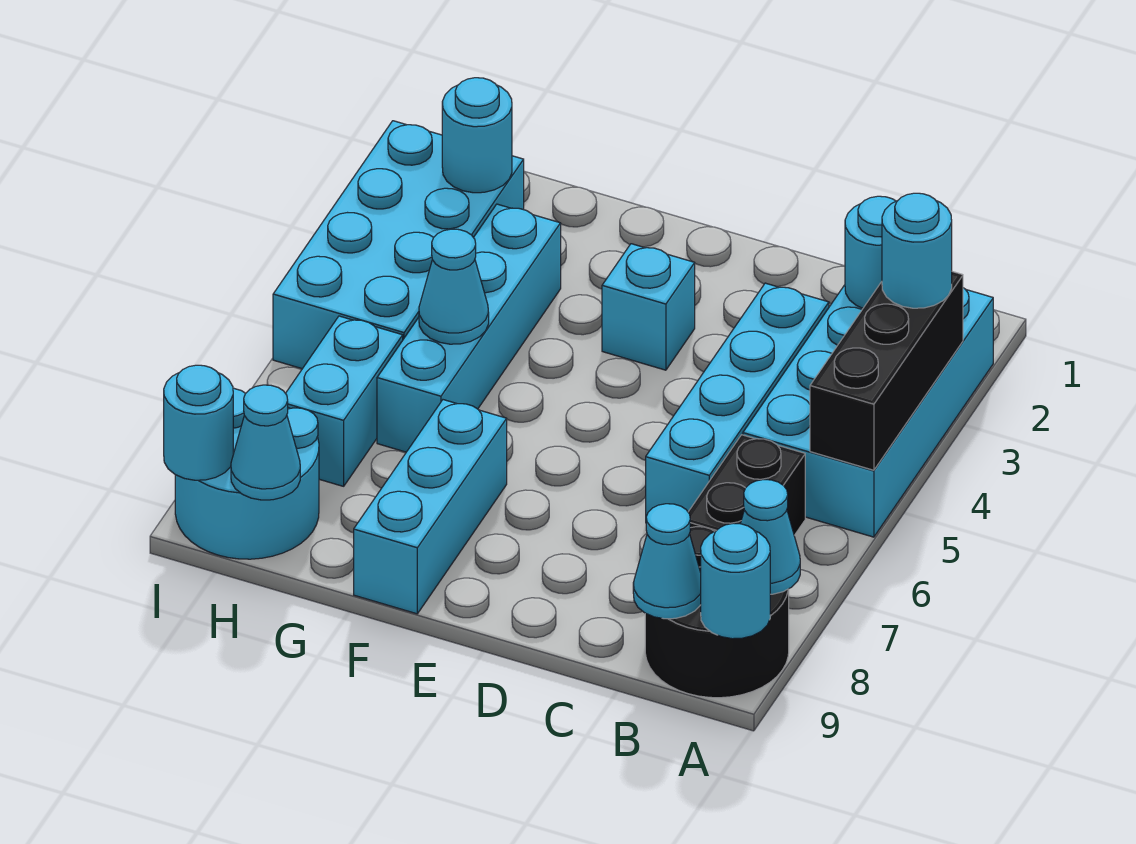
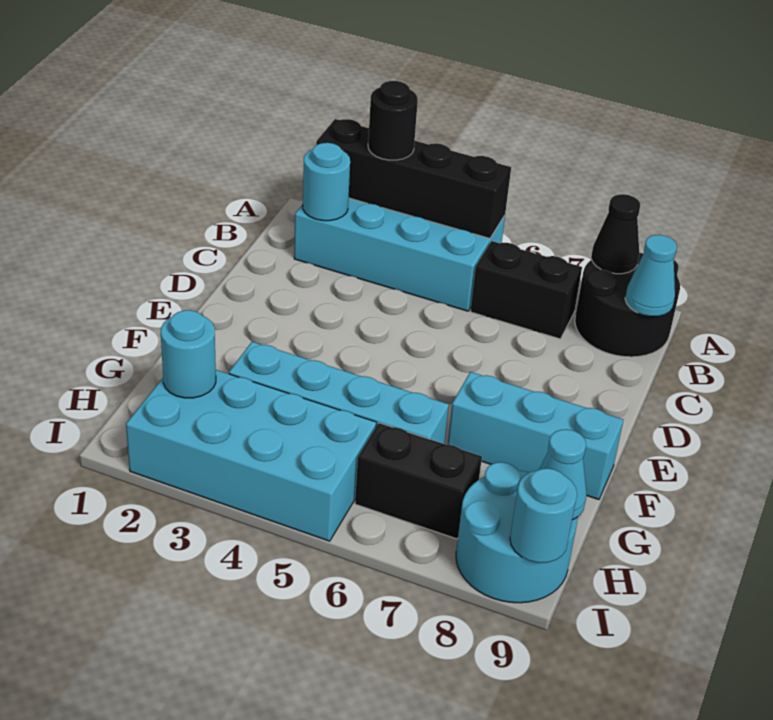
black 1x3 brick [810,272,963,470] -> black 1x4 brick [316,119,511,238]
cyan 1x1 round brick [882,193,952,308] -> black 1x1 round brick [368,81,418,160]
cyan 1x1 cone [741,480,800,594] -> black 1x1 cone [591,194,640,274]
cyan 1x1 round brick [701,523,770,639] -> none
cyan 1x4 brick [646,283,829,516] -> none
cyan 1x1 brick [602,244,695,370] -> none
cyan 1x1 cone [419,229,489,344] -> none
cyan 1x2 brick [285,316,403,486] -> black 1x2 brick [355,423,482,539]

